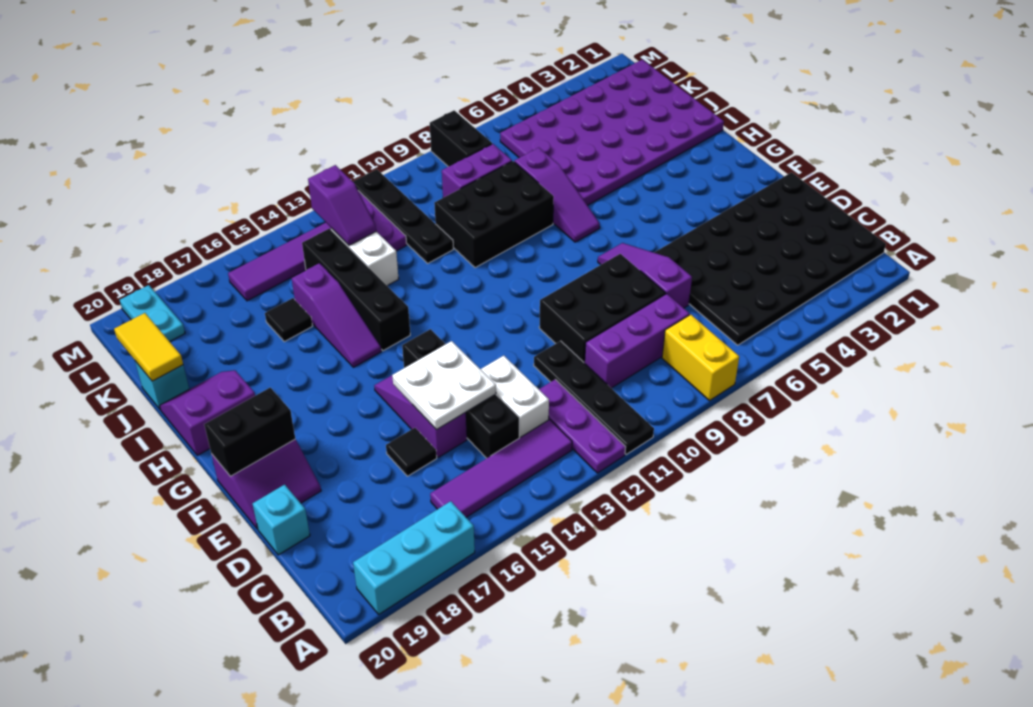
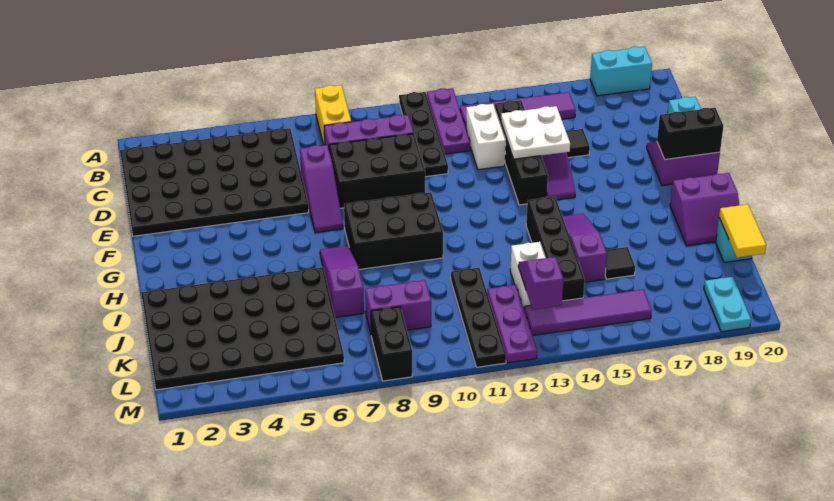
cyan 1x3 brick [353,501,475,614] -> cyan 1x2 brick [590,47,652,96]
purple 4x6 plate [500,60,724,205] -> black 4x6 plate [141,267,344,390]
black 2x3 brick [434,161,554,268] -> black 2x3 brick moved to [344,192,443,270]

